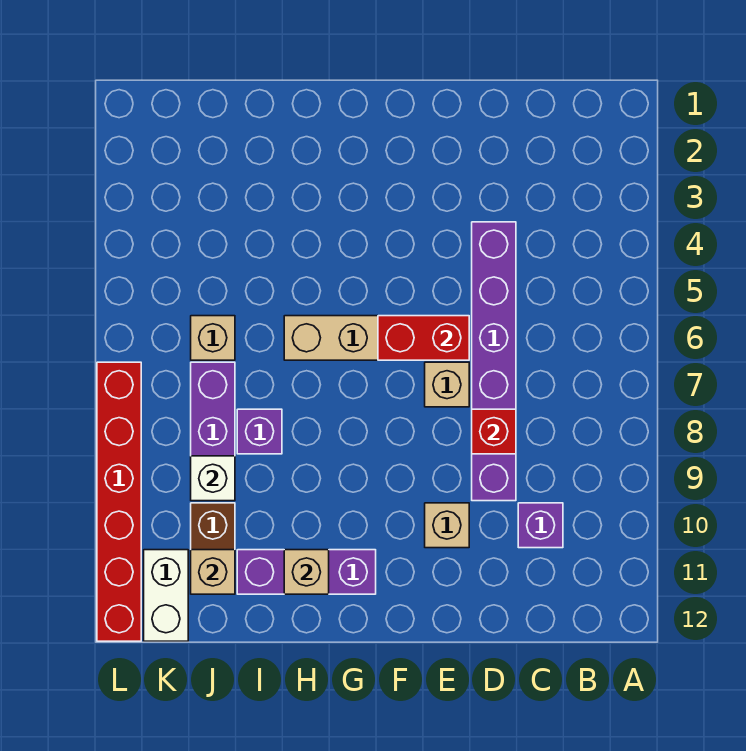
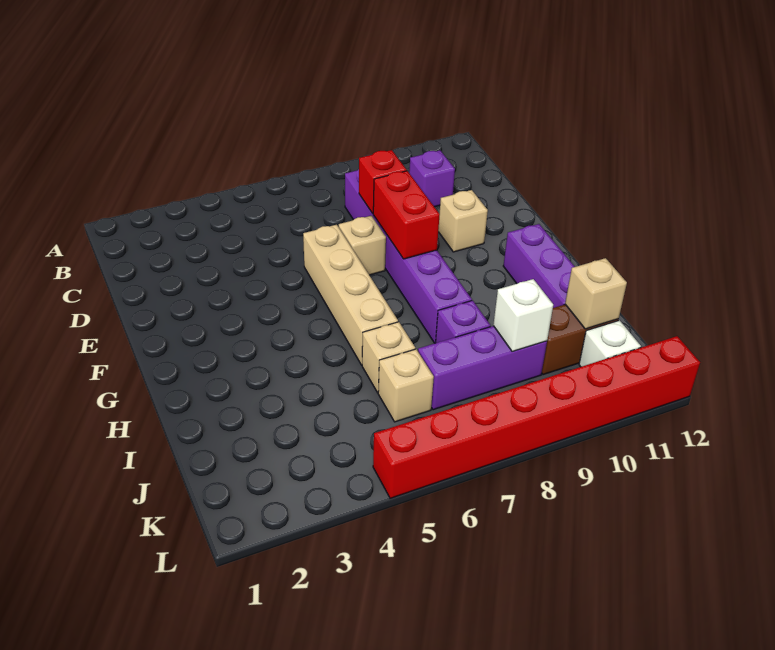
purple 1x6 brick [472,222,516,501] -> purple 1x6 brick turned to [345,169,472,343]
red 1x2 brick [378,316,469,360] -> red 1x2 brick moved to [373,171,440,259]
tan 1x1 brick [284,550,329,594] -> tan 1x1 brick moved to [362,322,415,393]
white 1x2 brick [144,550,188,641] -> white 1x1 brick [579,320,641,367]
red 1x6 brick [97,362,141,641] -> red 1x8 brick [373,336,700,498]

